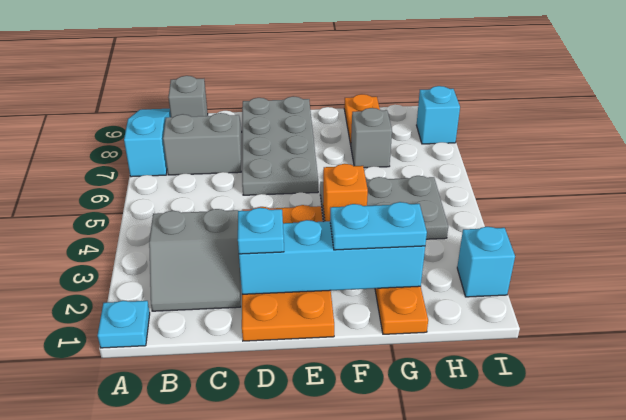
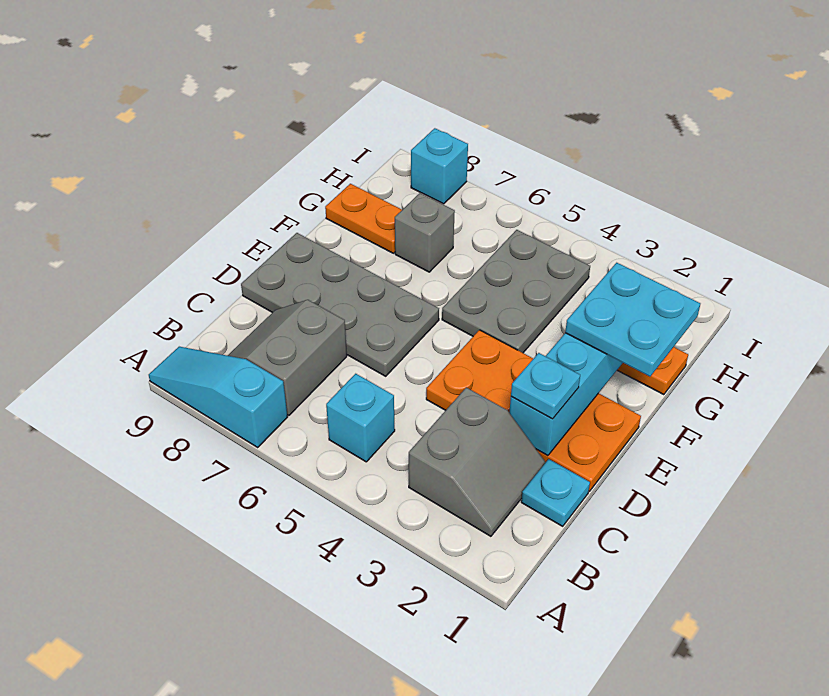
cyan 1x1 plate [98,301,150,348] -> cyan 1x1 plate moved to [521,459,590,526]
grey 1x1 brick [168,76,208,117] -> none
cyan 1x2 plate [330,202,427,250] -> cyan 2x2 plate [565,263,700,376]
orange 1x1 brick [323,164,368,222] -> none
cyan 1x1 brick [457,227,515,297] -> cyan 1x1 brick moved to [326,374,395,462]

